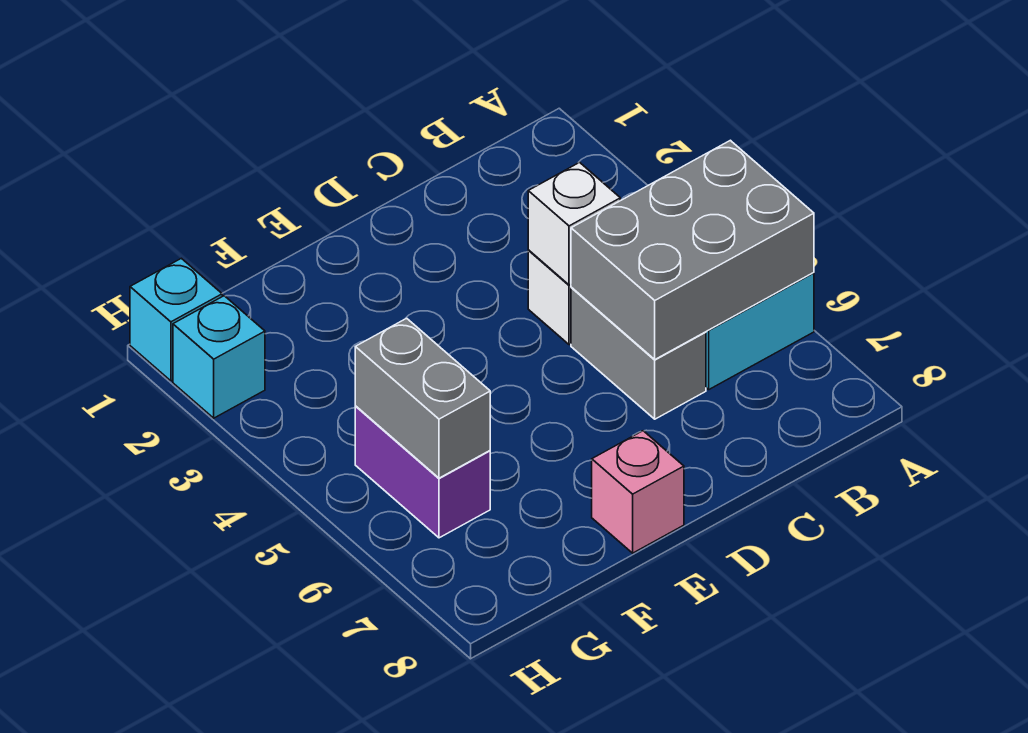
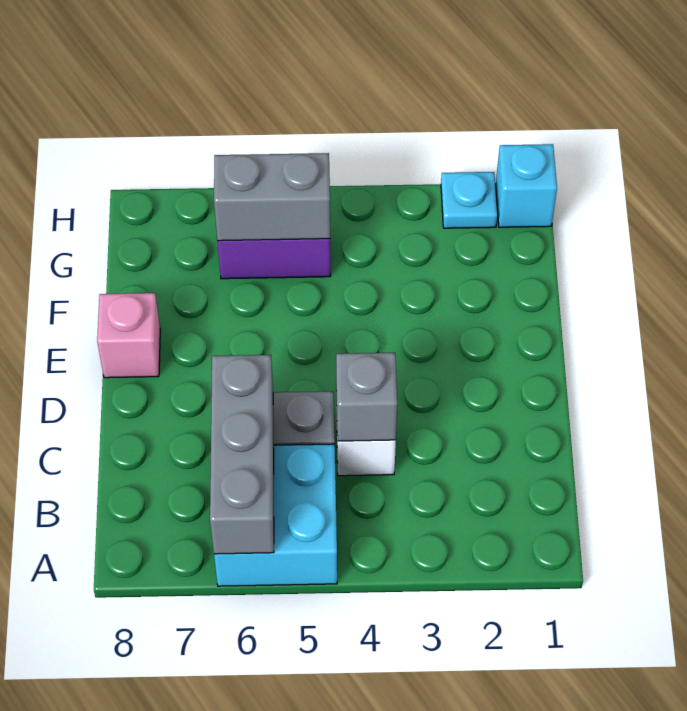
grey 2x3 brick [571,140,814,359] -> grey 1x3 brick [210,355,274,554]
white 1x1 brick [528,162,620,285] -> grey 1x1 brick [336,353,397,441]
cyan 1x1 brick [173,296,265,418] -> cyan 1x1 plate [441,172,497,228]

